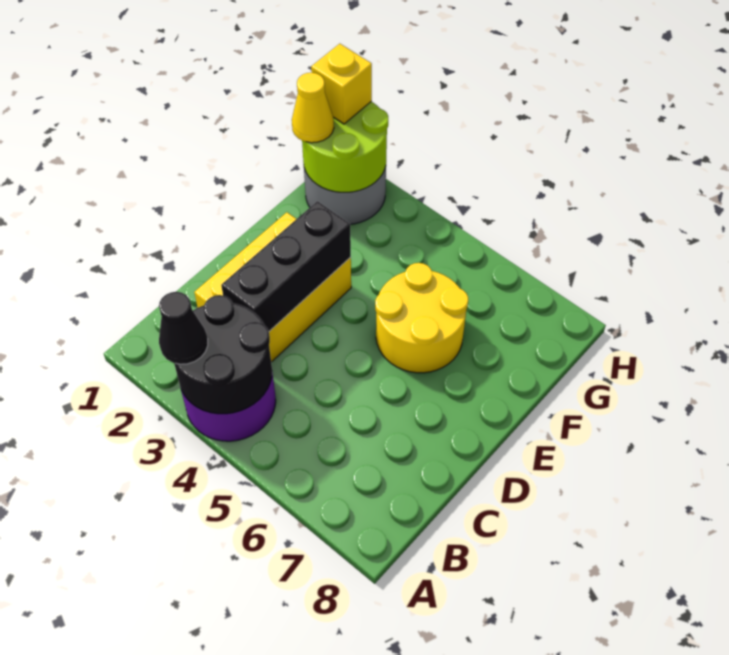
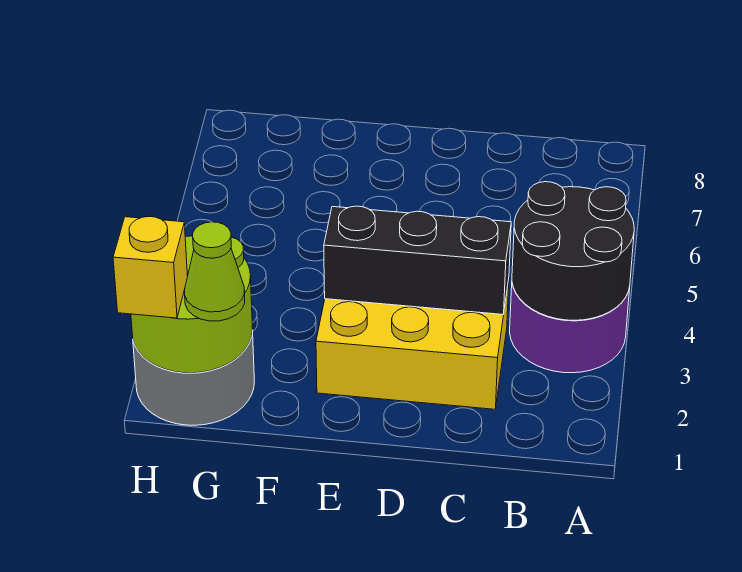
black 1x1 cone [159,292,208,364] -> none
yellow 2x2 round brick [375,263,468,373] -> none
yellow 1x1 cone [292,73,334,143] -> lime 1x1 cone [185,222,245,321]

